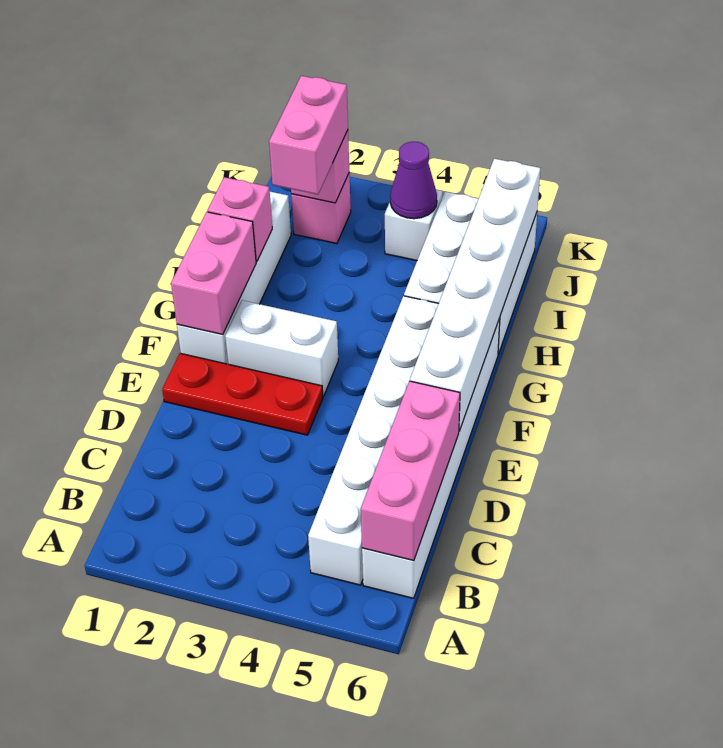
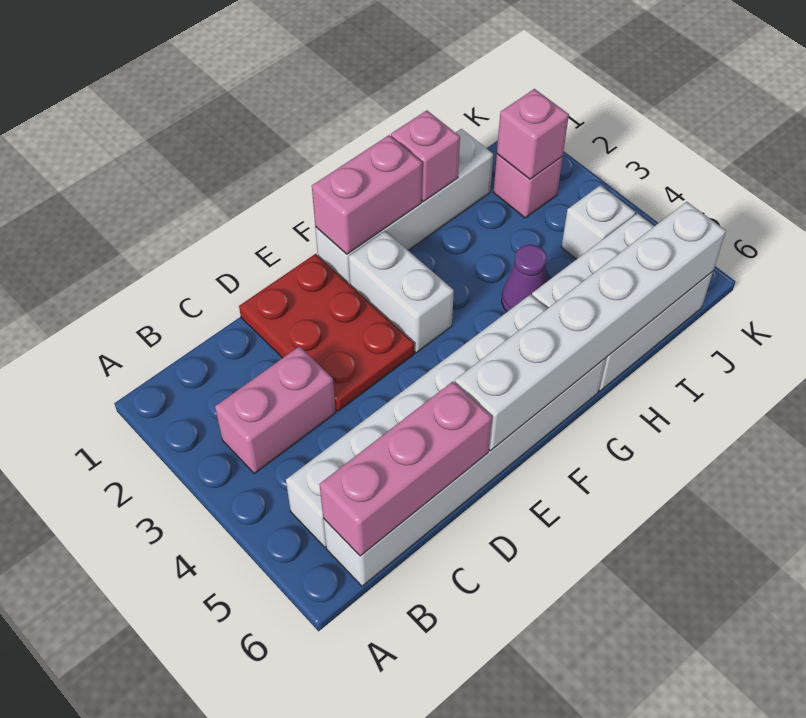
red 1x3 plate [162,353,323,435] -> red 2x3 plate [239,254,414,411]
pink 1x2 brick [269,76,348,194] -> pink 1x2 brick moved to [215,346,336,473]
purple 1x1 cone [390,142,437,219] -> purple 1x1 cone moved to [502,245,547,312]

